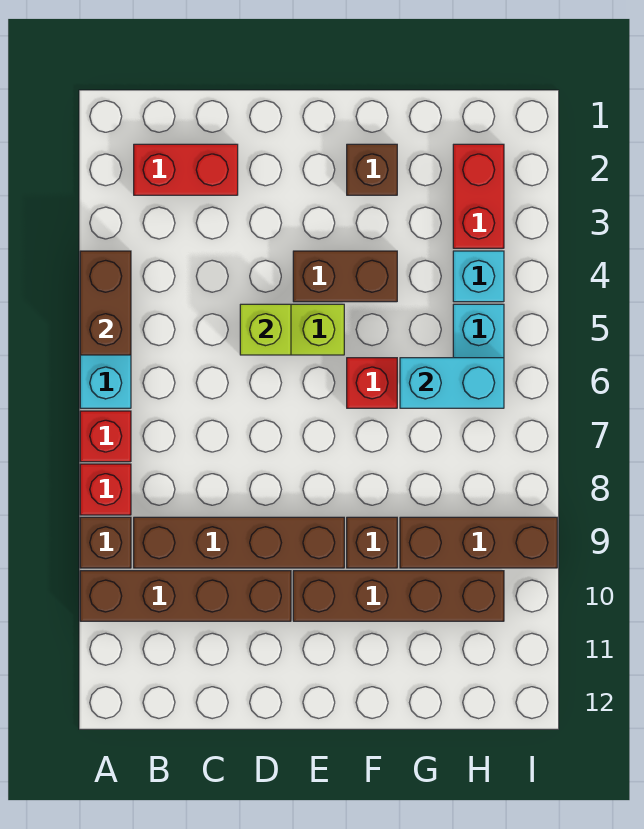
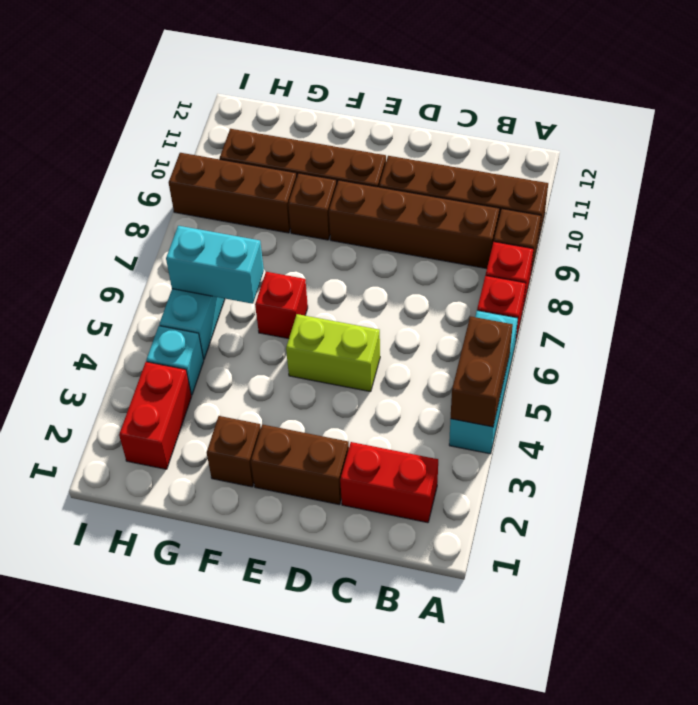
lime 1x1 brick [240,304,291,355] -> none
brown 1x2 brick [293,251,397,302] -> brown 1x2 brick moved to [251,424,349,505]

